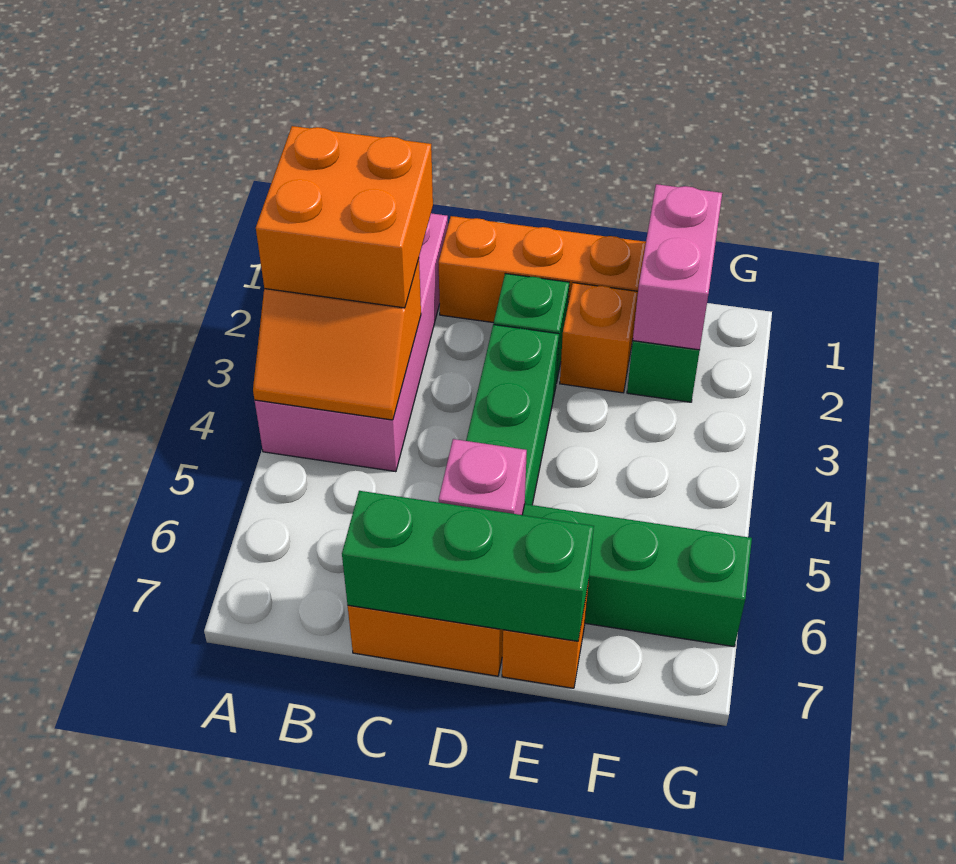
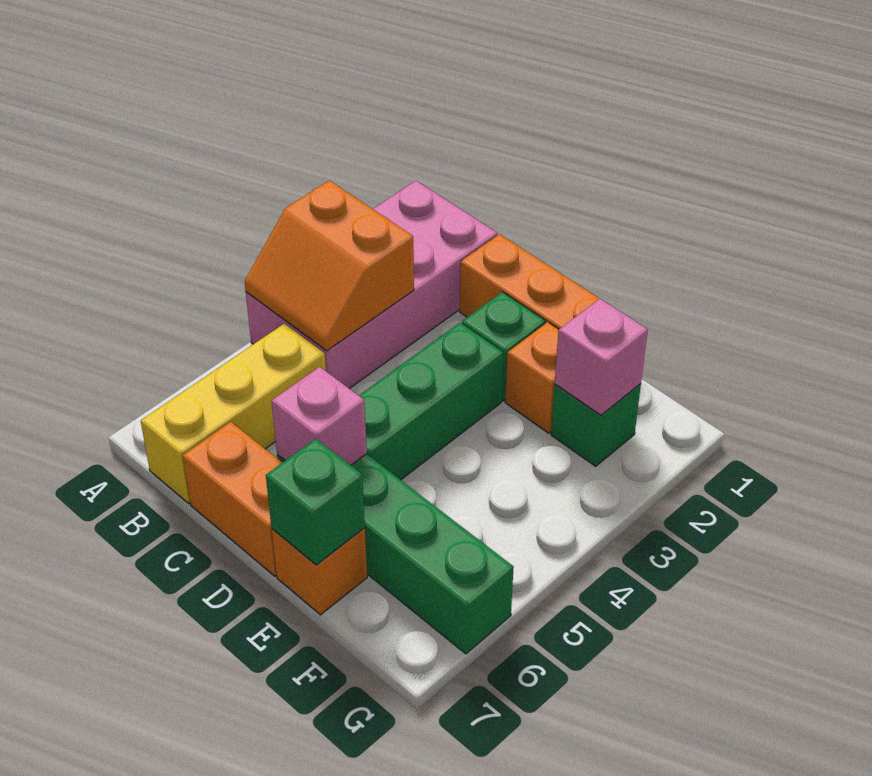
orange 2x2 brick [256,126,433,308] -> none
none -> yellow 1x3 brick [141,324,326,503]
green 1x3 brick [342,491,594,641] -> green 1x1 brick [266,439,365,565]
pink 1x2 brick [633,184,722,350] -> pink 1x1 brick [555,299,648,415]

